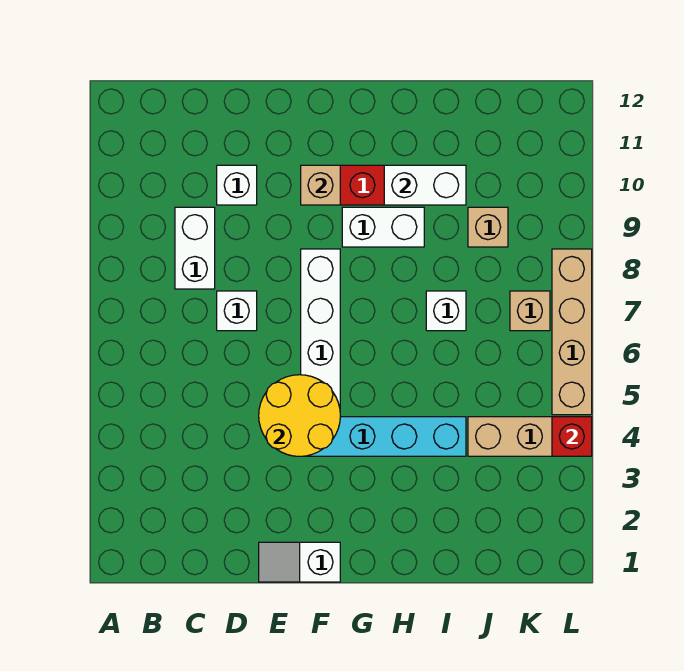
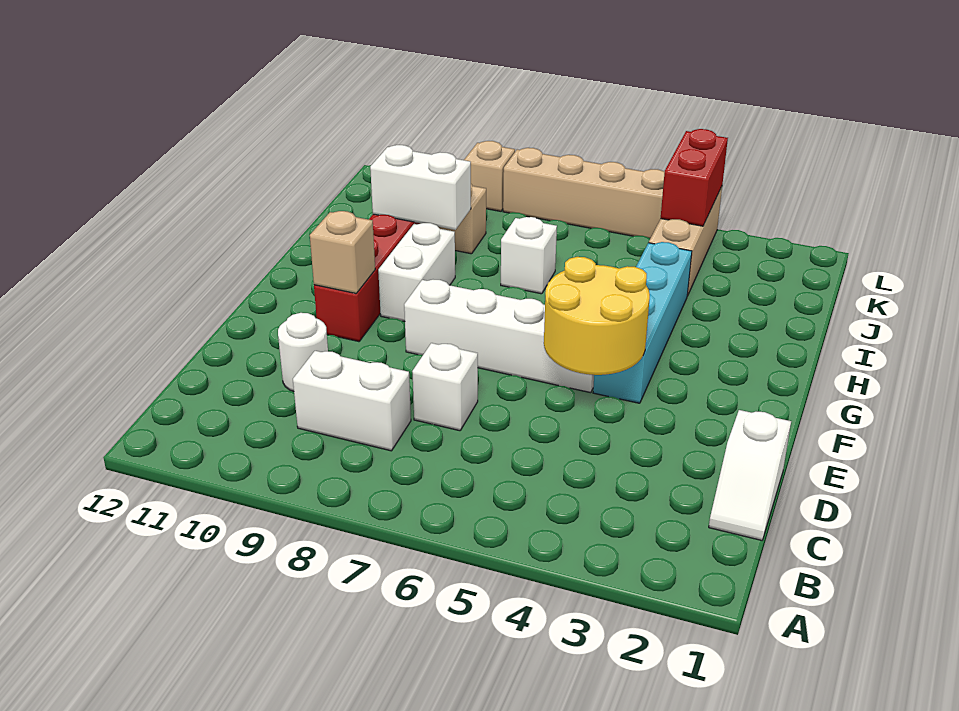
white 1x1 brick [217,165,257,205] -> white 1x1 round brick [278,313,328,391]
white 1x2 slope [259,542,340,582] -> white 1x2 slope moved to [709,410,791,540]
white 1x2 brick [384,165,466,205] -> white 1x2 brick turned to [370,145,471,230]
tan 1x1 brick [510,291,550,331] -> tan 1x1 brick moved to [464,141,515,211]
red 1x1 brick [552,417,592,456] -> red 1x2 brick [661,129,728,226]

